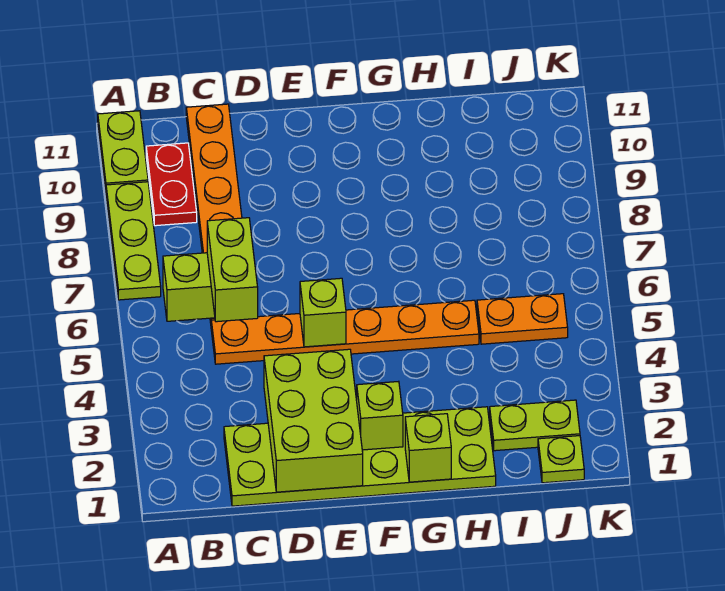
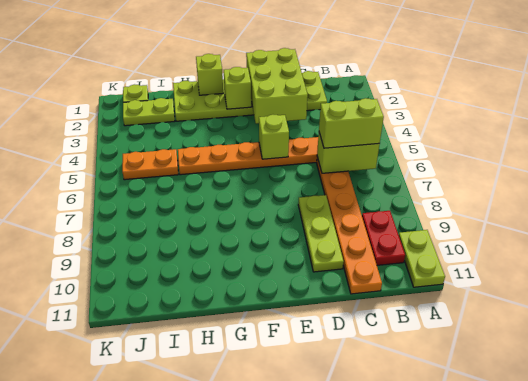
lime 1x3 plate [106,182,161,300] -> lime 1x3 plate moved to [298,195,344,272]
lime 1x2 brick [207,218,258,322] -> lime 1x2 brick turned to [319,98,384,148]

